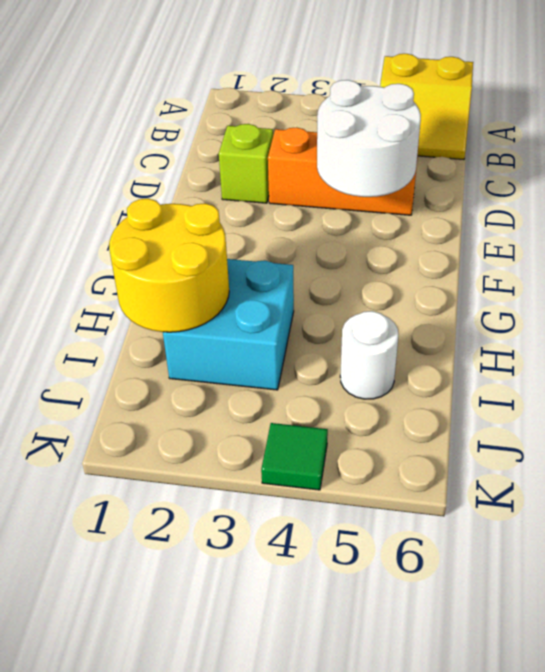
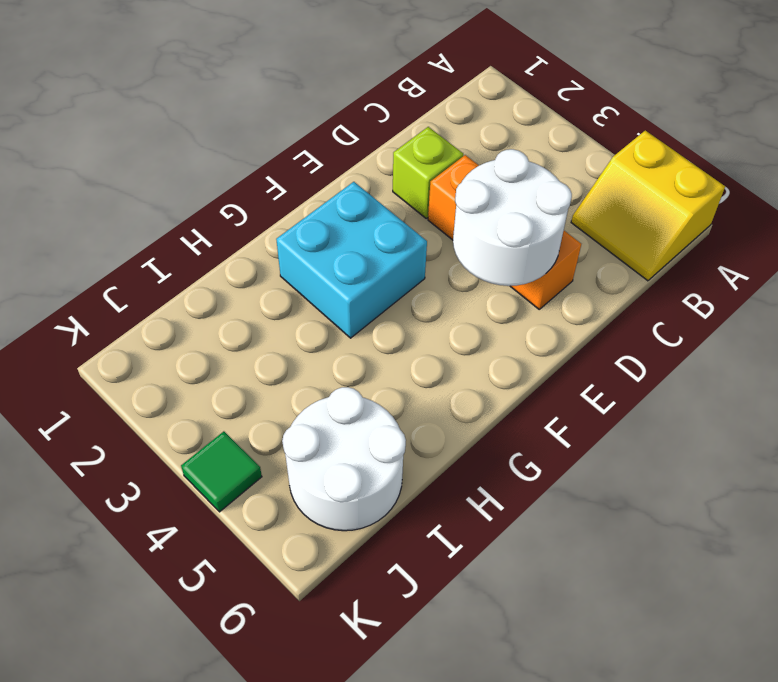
yellow 2x2 round brick [109,199,229,332] -> none
cyan 2x2 brick [163,259,294,390] -> cyan 2x2 brick moved to [276,182,427,338]
white 1x1 round brick [340,311,398,399] -> white 2x2 round brick [282,387,406,531]

